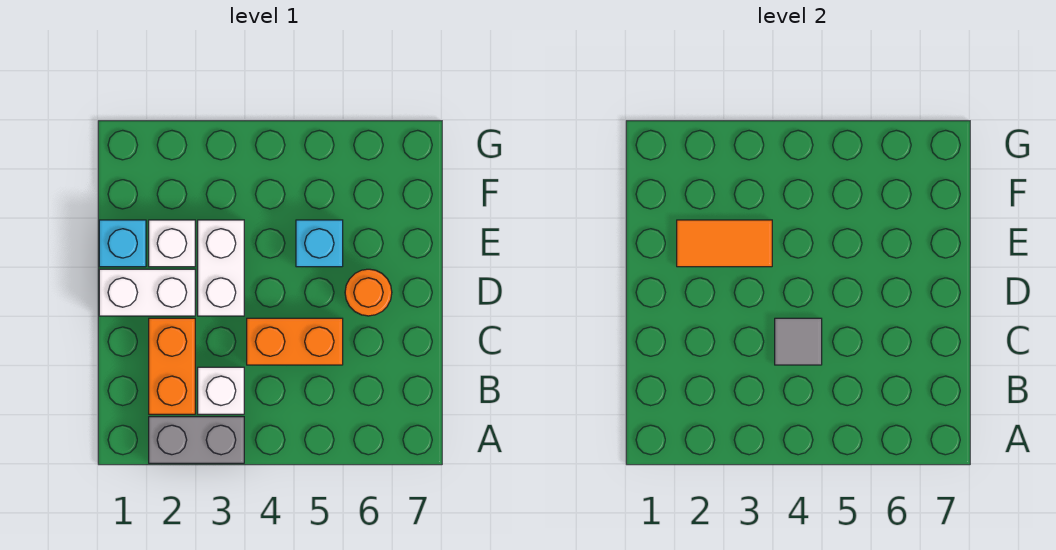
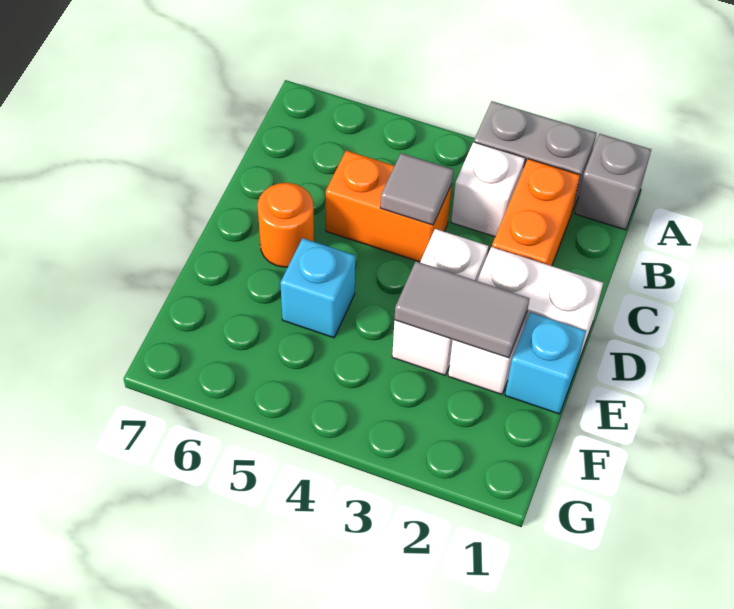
none -> grey 1x1 brick [575,134,651,230]
orange 1x2 tile [677,220,772,267] -> grey 1x2 tile [394,261,530,358]

